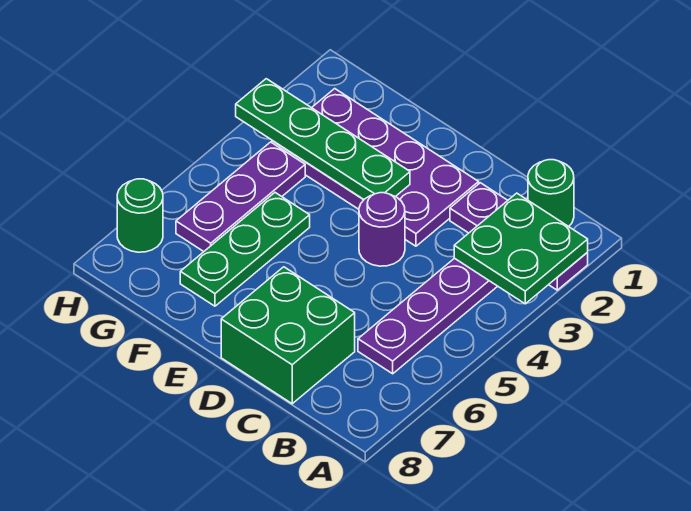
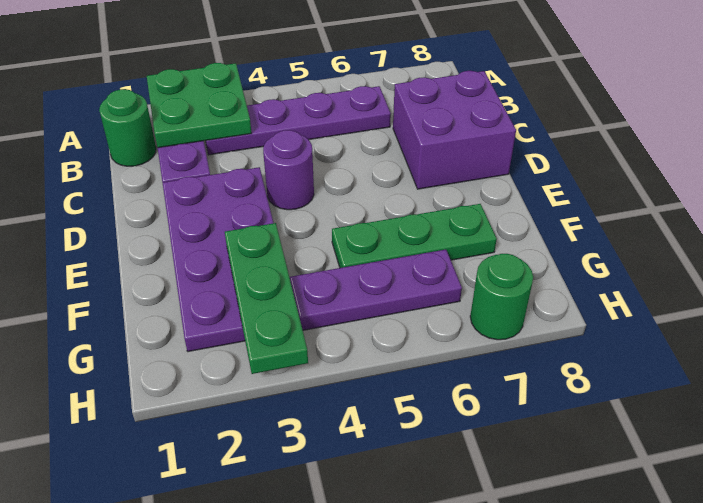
green 2x2 brick [221,267,355,404] -> purple 2x2 brick [393,71,516,189]
green 1x4 plate [236,79,410,199] -> green 1x3 plate [225,223,308,374]

